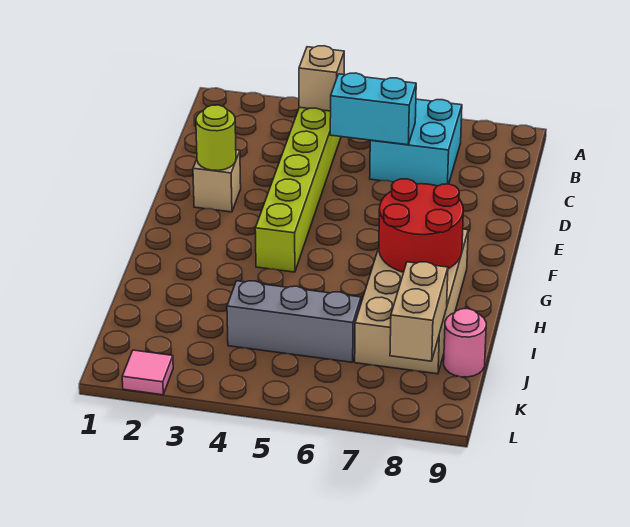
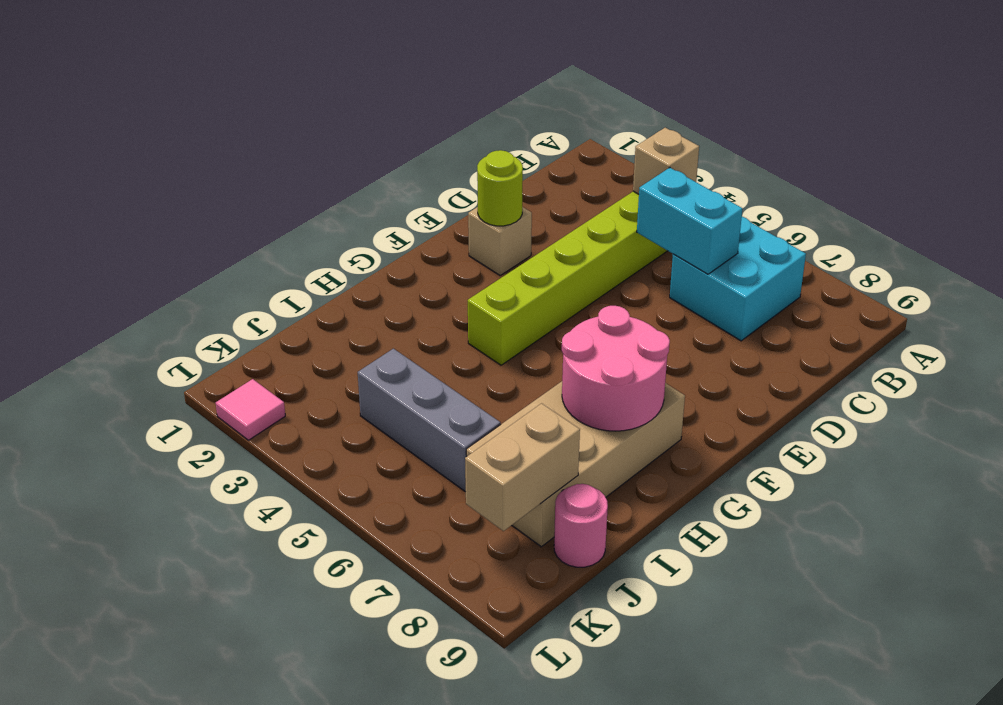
red 2x2 round brick [379,179,463,272] -> pink 2x2 round brick [562,306,670,431]

